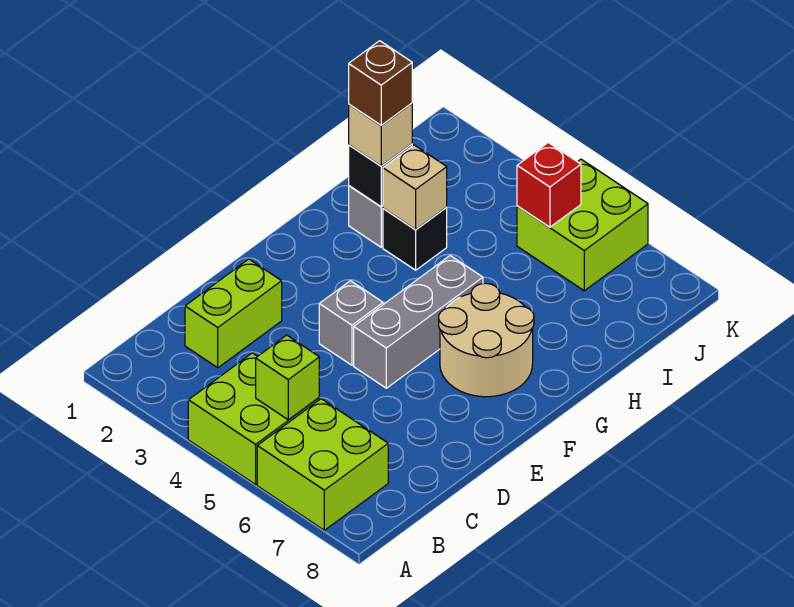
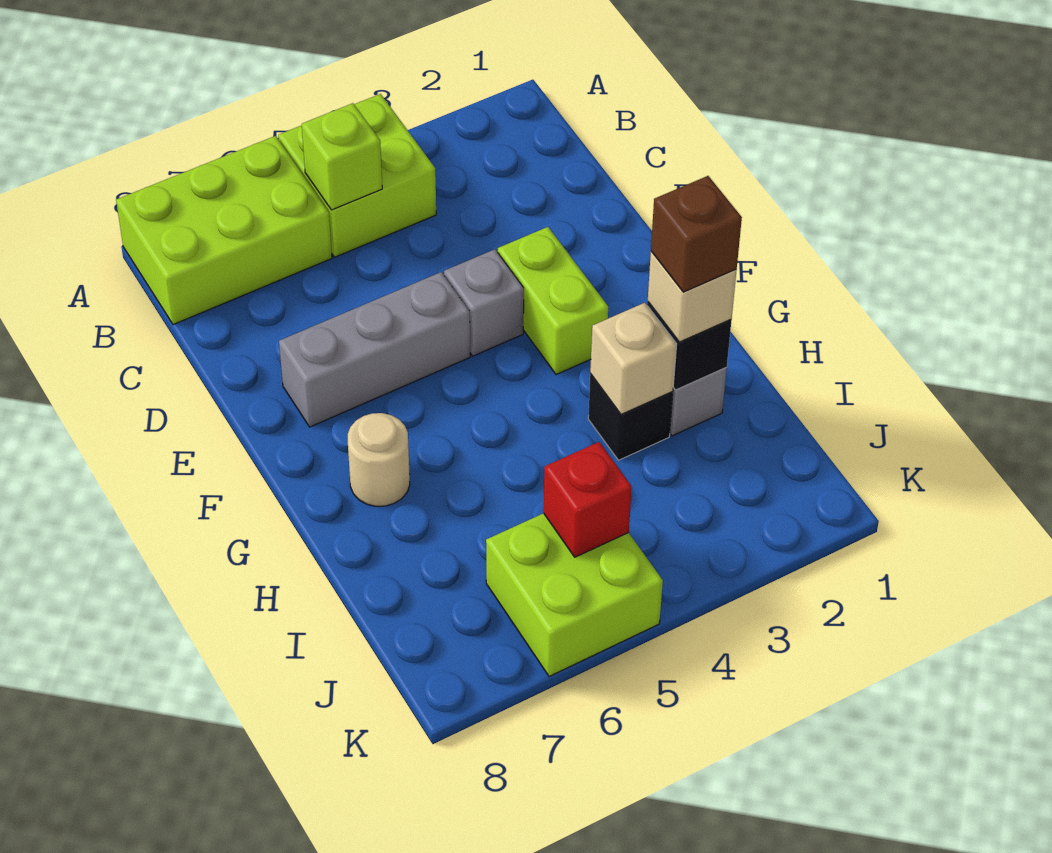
lime 2x2 brick [257,399,388,530] -> lime 2x3 brick [116,136,332,325]
lime 1x2 brick [185,259,282,368] -> lime 1x2 brick moved to [498,227,608,375]
grey 1x3 brick [354,256,483,388] -> grey 1x3 brick turned to [279,272,470,427]
tan 2x2 round brick [439,283,534,397] -> tan 1x1 round brick [348,413,410,506]

